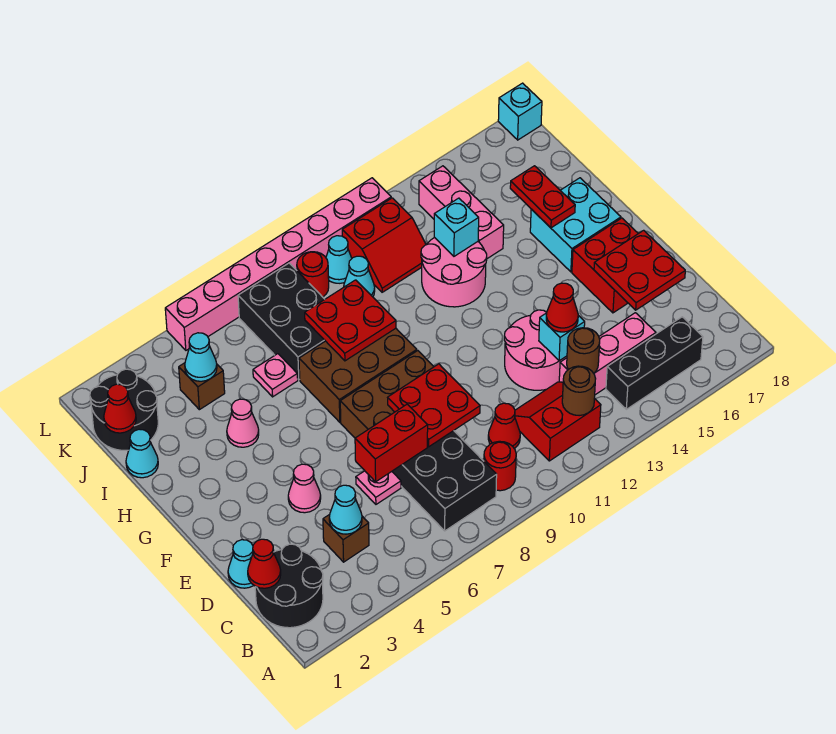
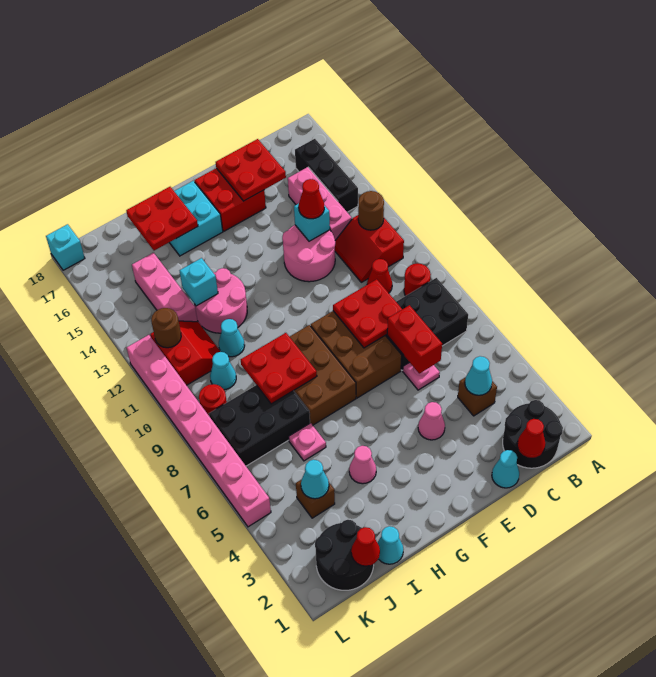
brown 1x1 round brick [567,328,600,373] -> brown 1x1 round brick moved to [151,308,181,348]
red 1x2 plate [510,166,575,228] -> red 2x2 plate [126,187,198,251]
pink 1x3 brick [419,166,504,259] -> pink 1x3 brick turned to [132,253,198,322]
cyan 1x1 cone [326,236,352,283] -> cyan 1x1 cone moved to [219,319,245,357]

